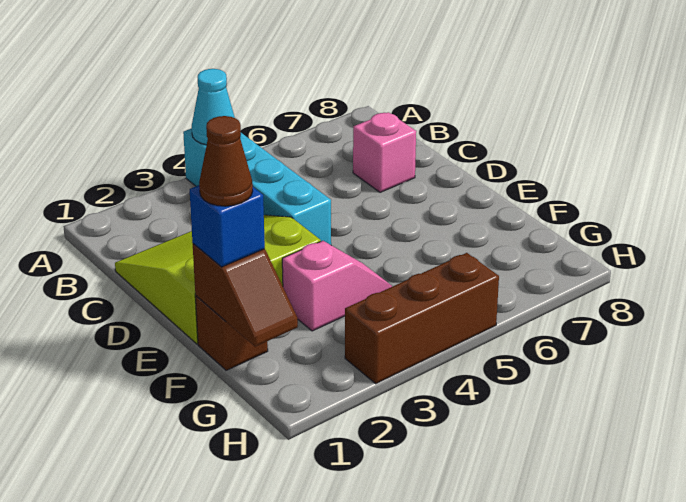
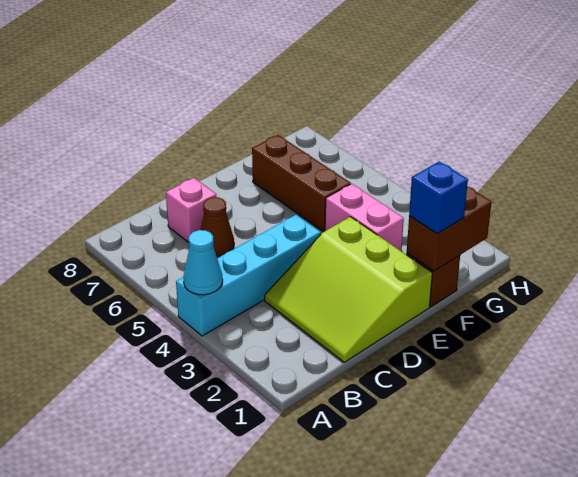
brown 1x2 slope [193,244,298,347] -> brown 1x2 brick [407,187,491,271]
brown 1x1 cone [199,116,253,206] -> brown 1x1 cone moved to [201,197,234,257]
pink 1x2 slope [282,241,392,331] -> pink 1x2 brick [325,184,404,251]
brown 1x3 brick [345,253,499,384] -> brown 1x3 brick moved to [252,135,351,232]

